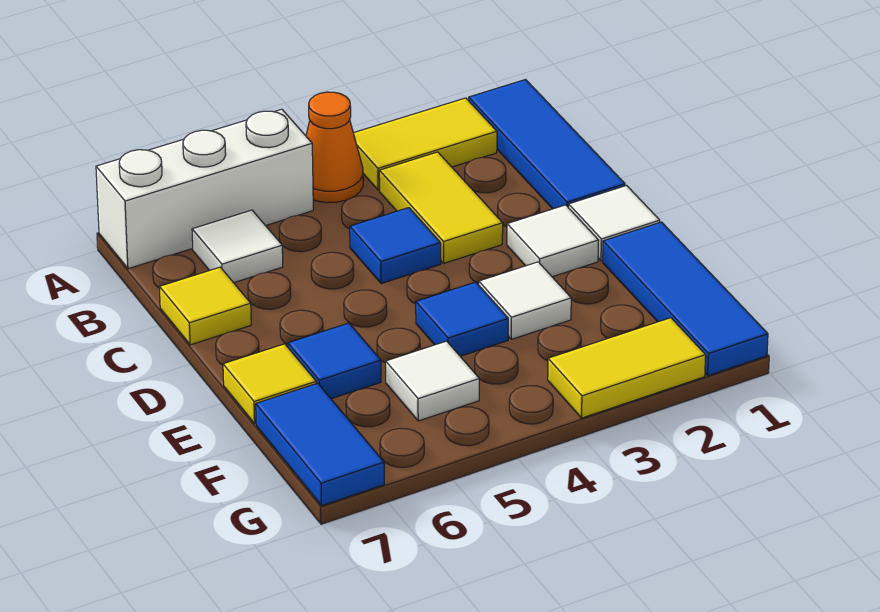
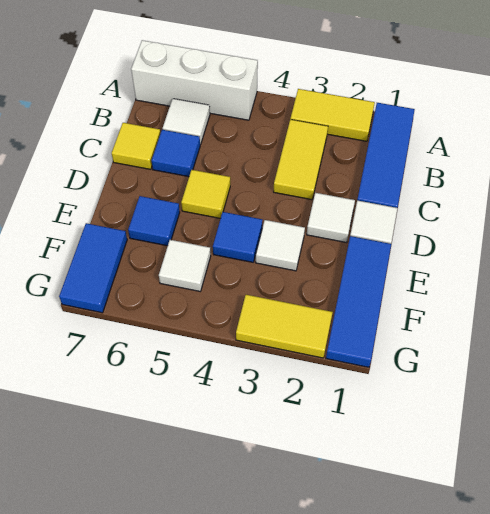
orange 1x1 cone [306,92,363,203] -> none
blue 1x1 tile [350,208,441,284] -> blue 1x1 tile moved to [152,130,200,177]
yellow 1x1 tile [223,344,316,424] -> yellow 1x1 tile moved to [181,170,230,218]

